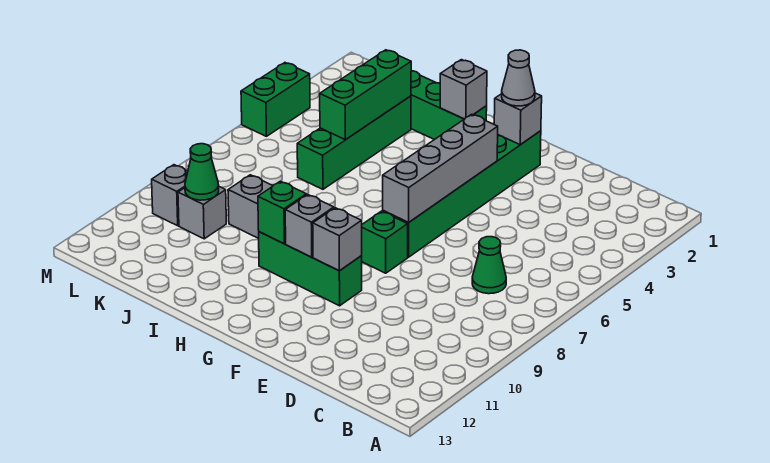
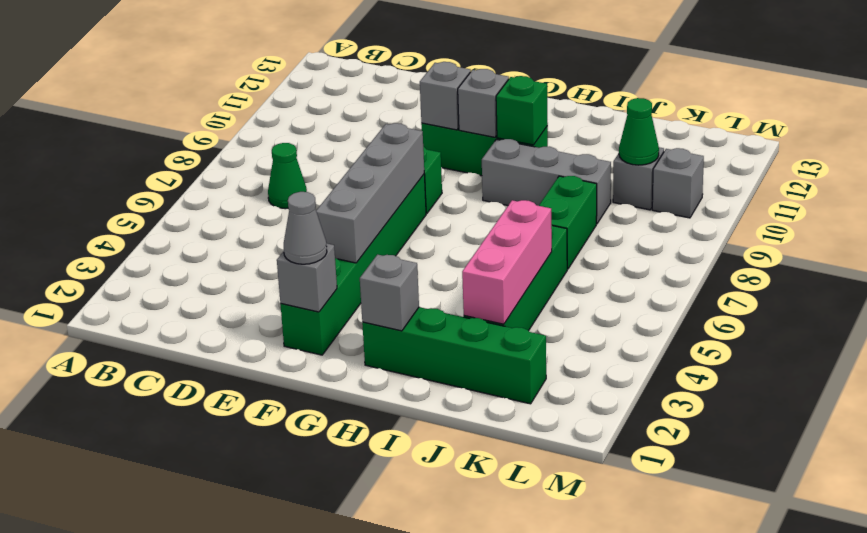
green 1x3 brick [320,50,411,140] -> pink 1x3 brick [462,200,552,324]
green 1x2 brick [241,63,310,136] -> green 1x2 brick moved to [539,176,597,269]

